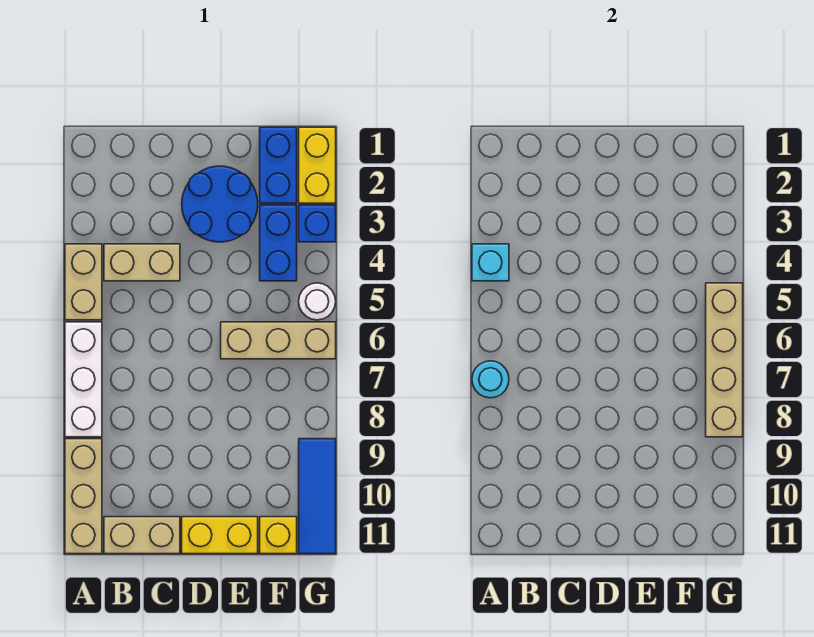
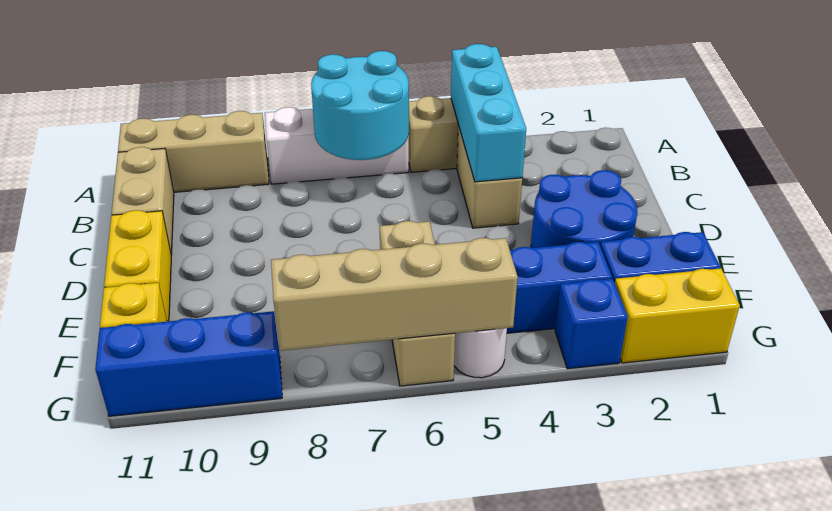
cyan 1x1 brick [472,244,509,281] -> cyan 1x3 brick [451,44,526,182]
cyan 1x1 round brick [472,361,509,398] -> cyan 2x2 round brick [311,51,409,160]
blue 1x3 tile [299,439,336,554] -> blue 1x3 brick [95,311,282,416]

